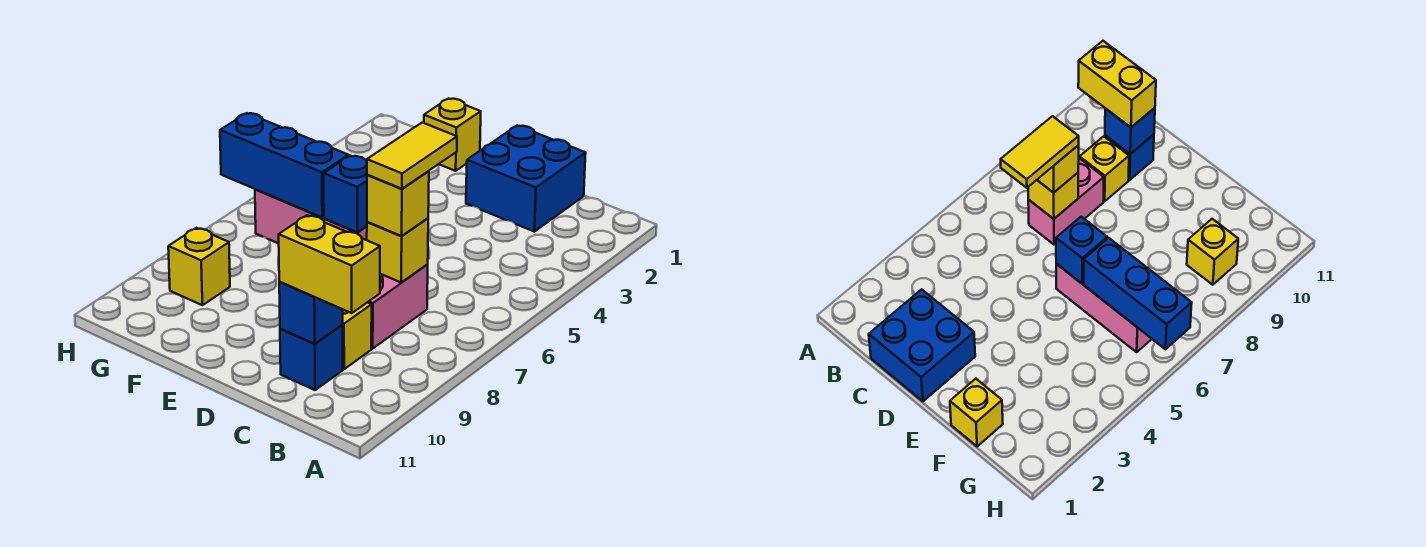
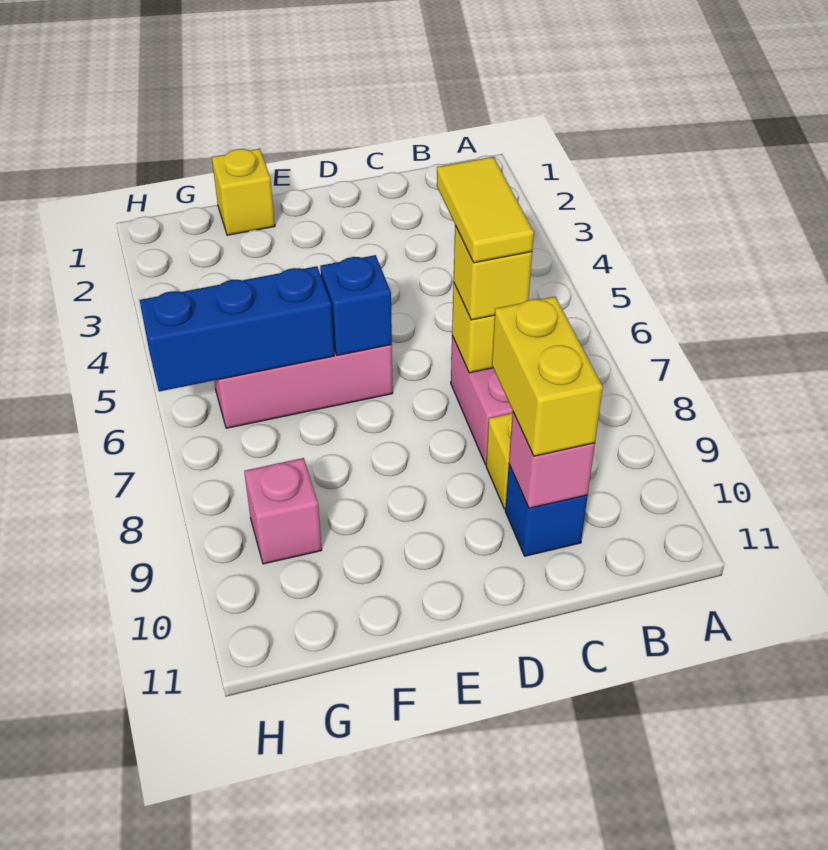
yellow 1x2 brick [279,215,380,313] -> yellow 1x2 brick turned to [492,297,603,456]
blue 2x2 brick [466,126,586,232] -> none
blue 1x1 brick [279,282,343,344] -> pink 1x1 brick [509,412,595,508]
yellow 1x1 brick [168,228,230,305] -> pink 1x1 brick [244,458,322,564]

